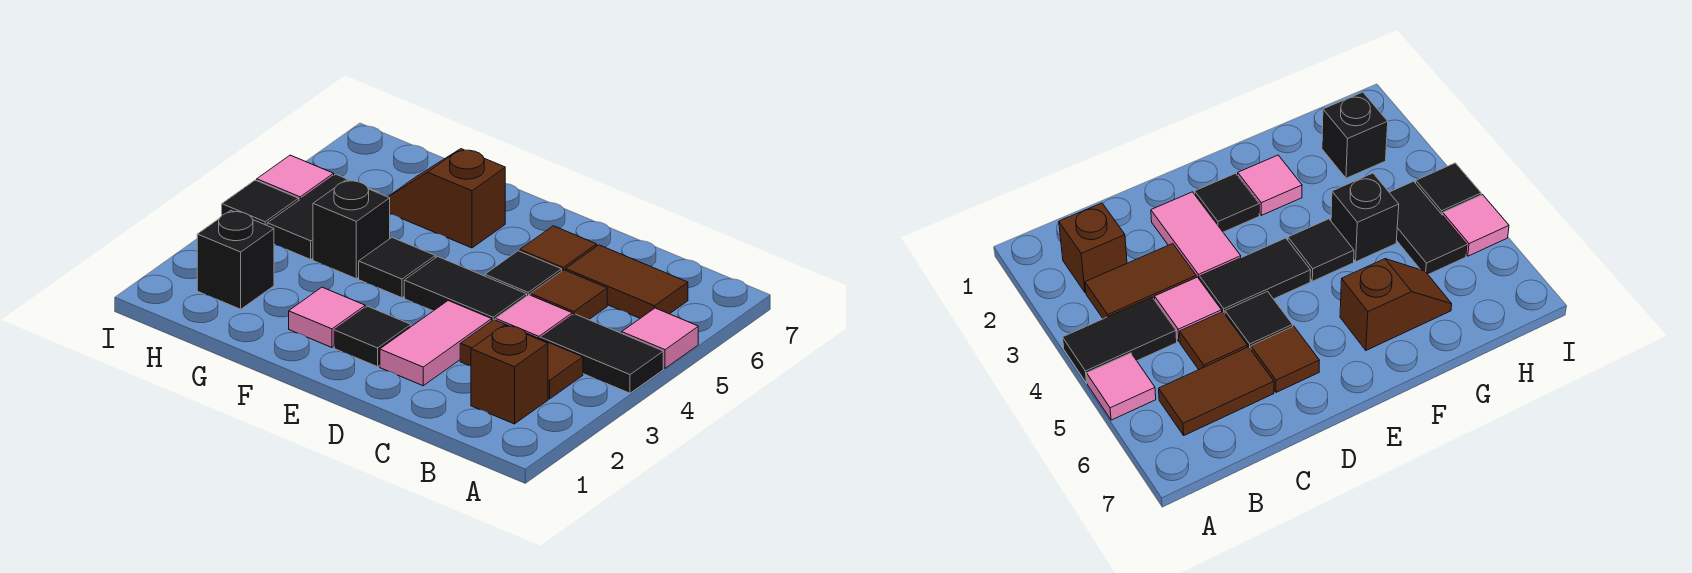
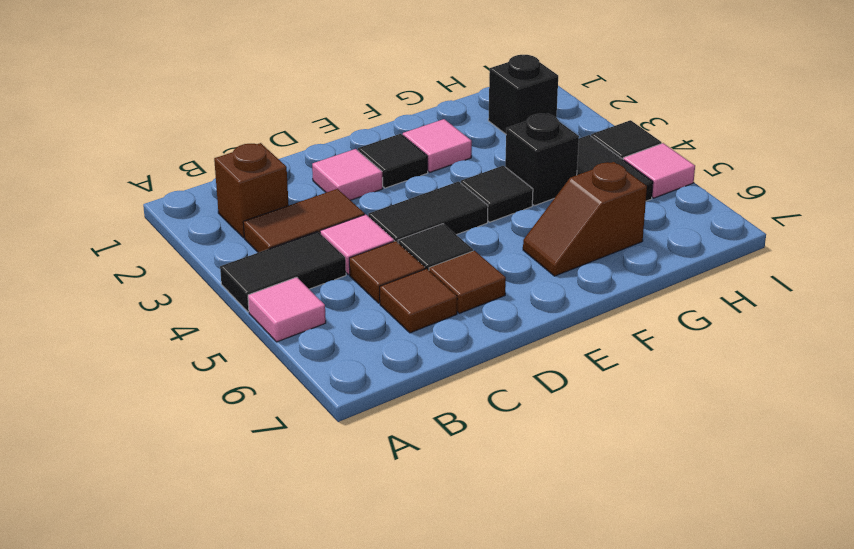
brown 1x2 tile [566,245,688,318] -> brown 1x1 tile [380,269,457,333]
pink 1x2 tile [380,301,492,386] -> pink 1x1 tile [312,149,383,200]
brown 1x2 slope [388,149,505,248] -> brown 1x2 slope turned to [523,162,647,276]

